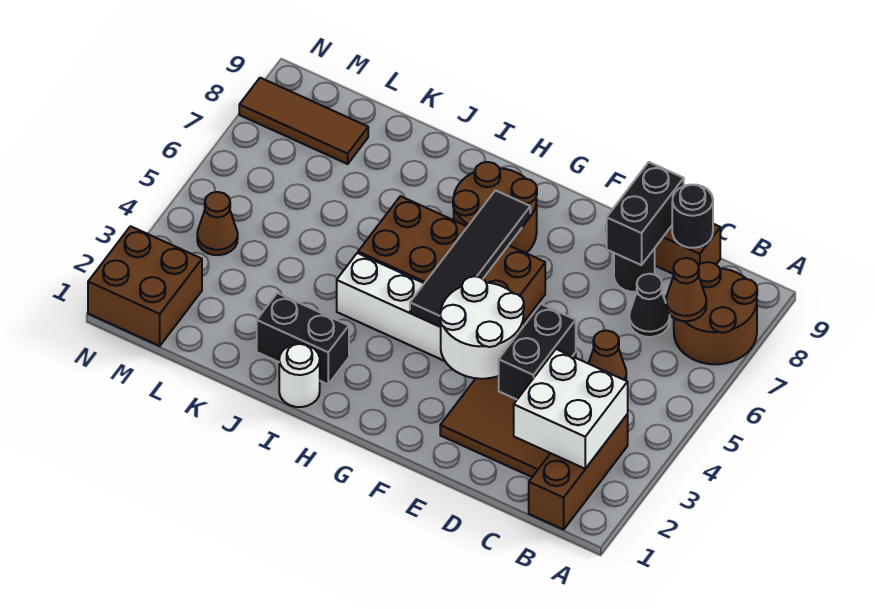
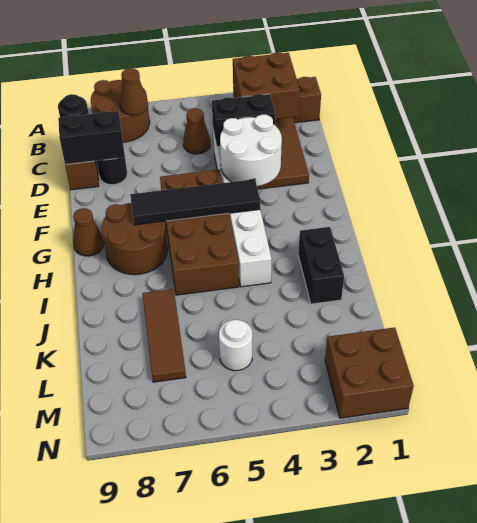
white 2x2 brick [514,349,628,469] -> brown 2x2 brick [233,52,300,119]
black 1x1 cone [629,274,670,337] -> none
white 1x1 round brick [279,344,320,407] -> white 1x1 round brick moved to [219,320,252,371]
brown 1x3 tile [239,78,368,164] -> brown 1x3 tile moved to [142,289,186,382]
brown 1x1 cone [197,192,238,255] -> brown 1x1 cone moved to [73,208,104,256]

